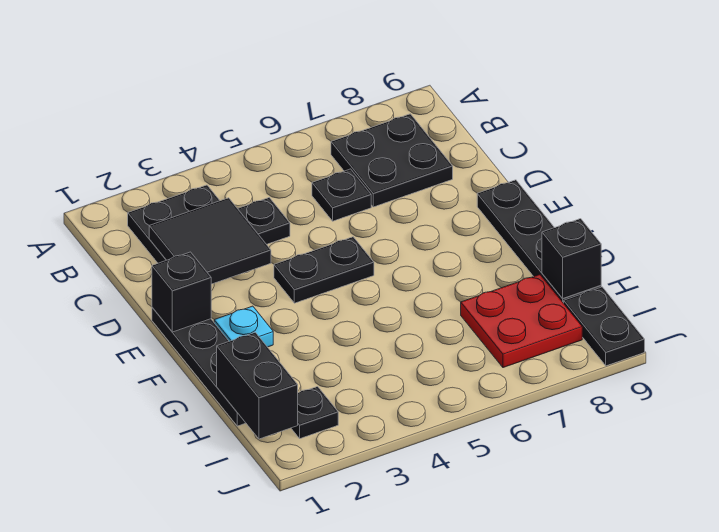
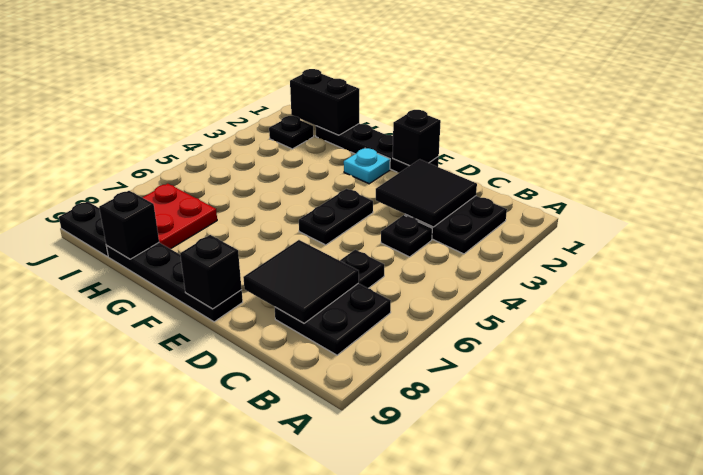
none -> black 2x2 tile [243,240,359,323]
none -> black 1x1 brick [180,235,242,309]

